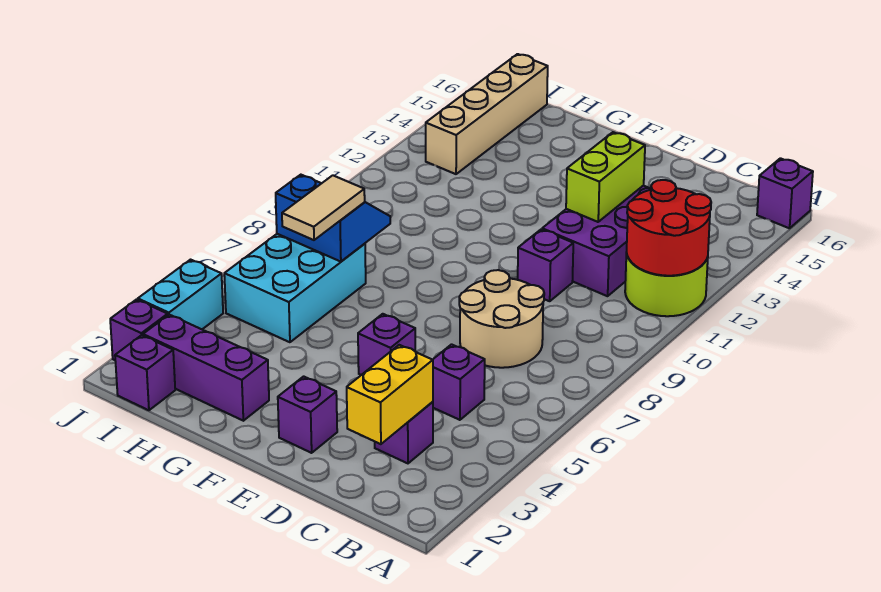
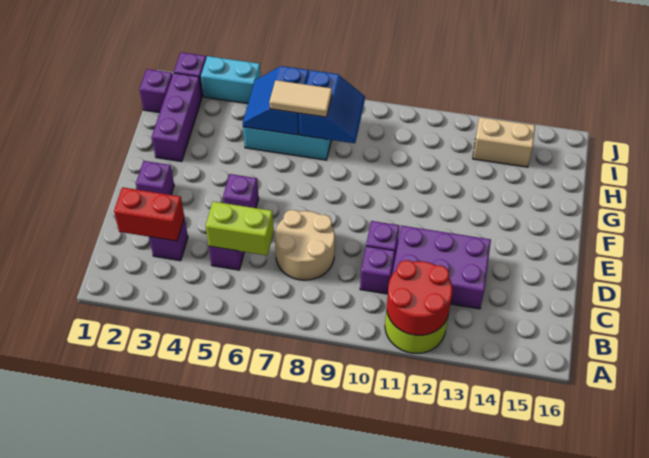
purple 1x1 brick [757,158,813,228] -> purple 1x1 brick moved to [360,246,395,294]
yellow 1x2 brick [347,345,433,444] -> red 1x2 brick [114,187,184,241]
lime 1x2 brick [566,132,645,222] -> lime 1x2 brick moved to [206,202,274,255]
none -> blue 2x2 slope [243,66,309,135]
tan 1x4 brick [426,54,548,174] -> tan 1x2 brick [473,117,535,167]

